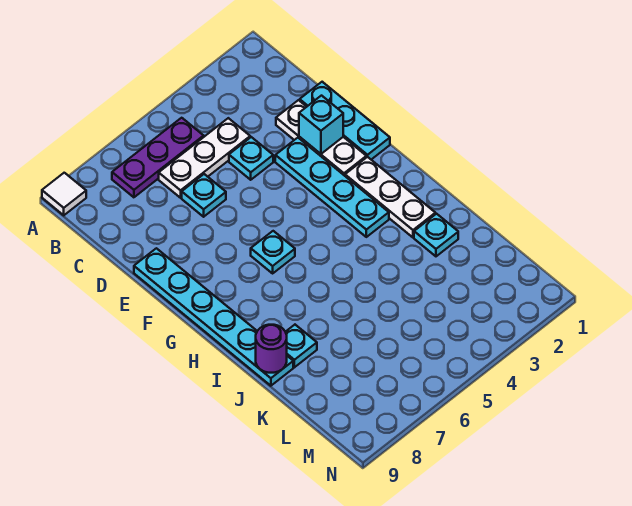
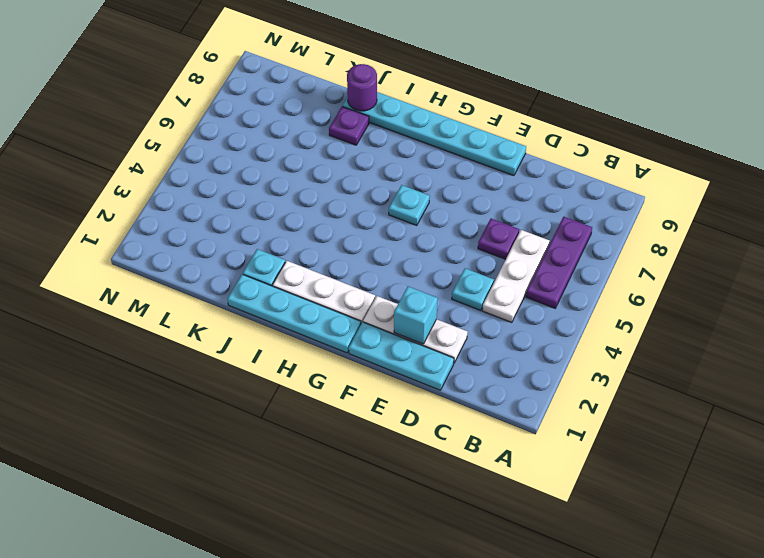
white 1x1 tile [42,173,86,215] -> none
cyan 1x1 plate [182,174,226,217] -> purple 1x1 plate [478,219,519,259]
cyan 1x4 plate [275,138,389,237] -> cyan 1x4 plate moved to [228,274,361,353]
cyan 1x1 plate [286,325,317,367] -> purple 1x1 plate [329,106,369,145]

